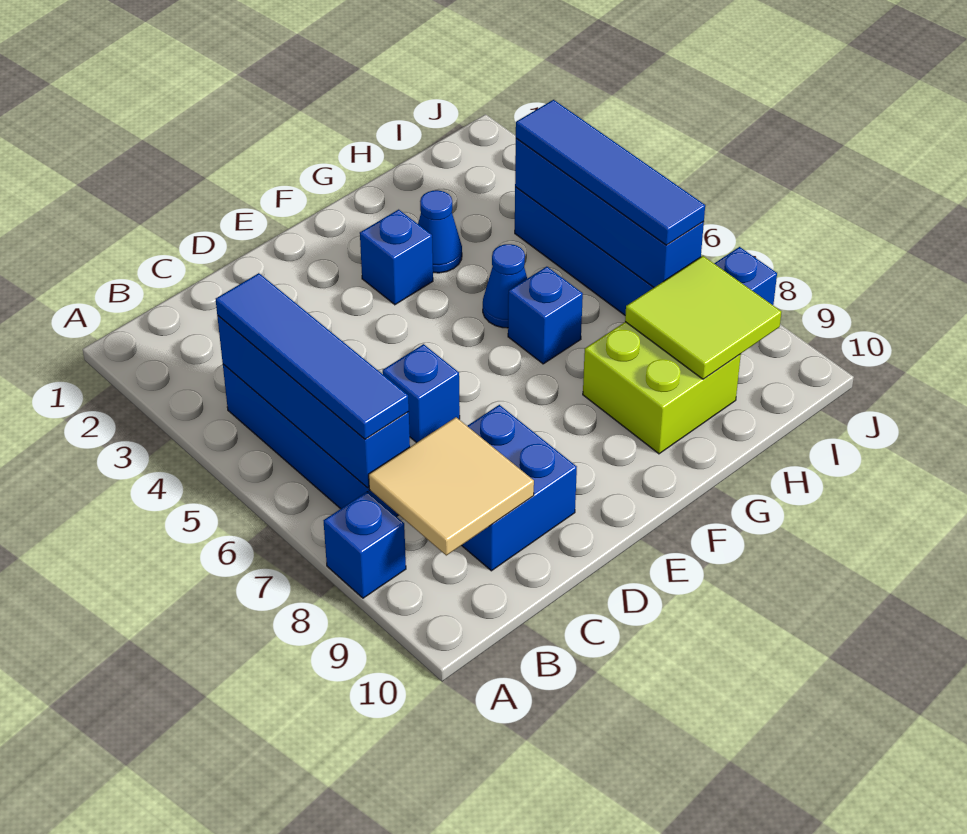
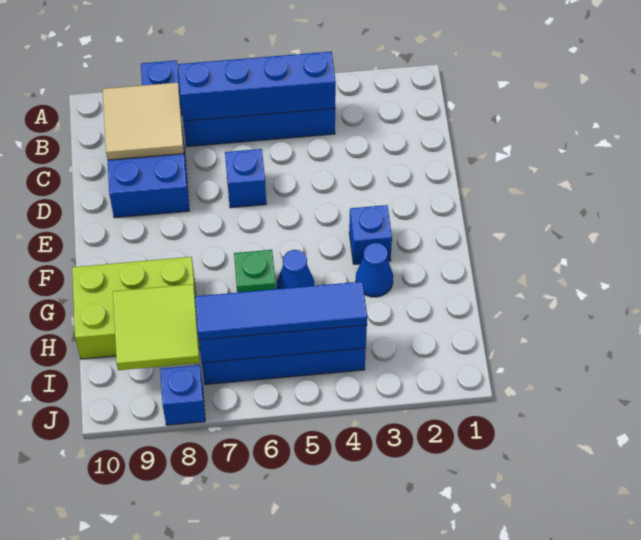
blue 1x4 tile [216,273,409,439] -> none
blue 1x1 brick [508,267,583,364] -> green 1x1 brick [234,250,276,293]
lime 2x2 brick [583,322,741,454] -> lime 2x3 brick [72,257,200,359]

